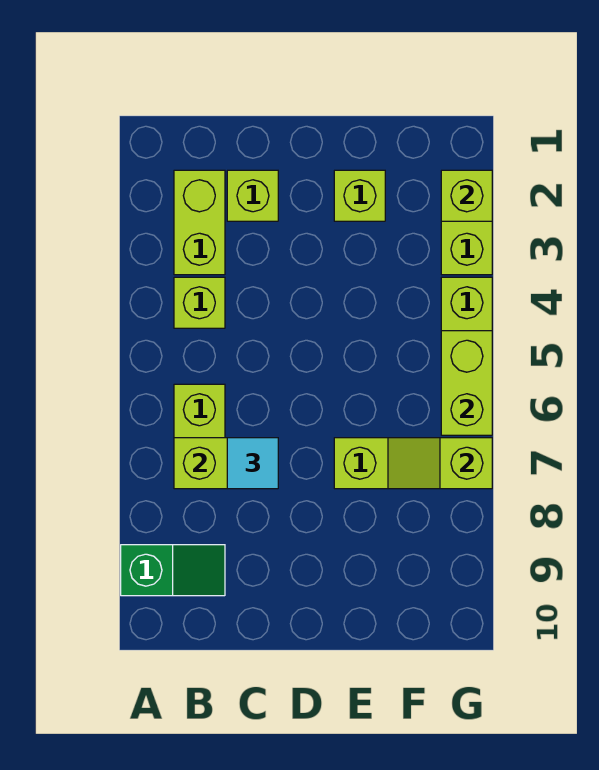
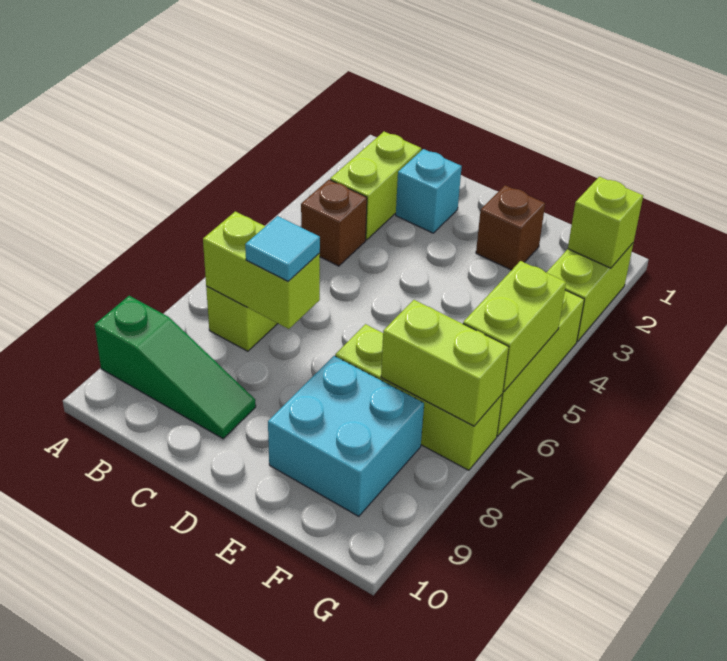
green 1x2 slope [121,545,225,596] -> green 1x3 slope [95,296,256,439]
lime 1x1 brick [174,277,225,328] -> brown 1x1 brick [301,180,367,266]
lime 1x1 brick [227,170,278,221] -> cyan 1x1 brick [396,149,462,233]
lime 1x1 brick [334,170,385,221] -> brown 1x1 brick [476,185,545,270]
none -> cyan 2x2 brick [268,356,424,516]
lime 1x2 slope [388,438,492,489] -> lime 1x2 brick [381,300,509,426]

